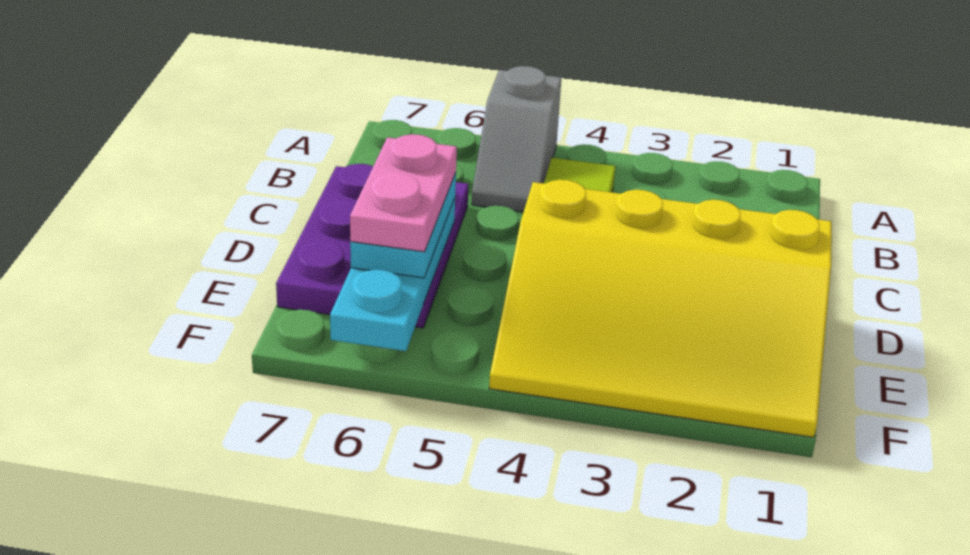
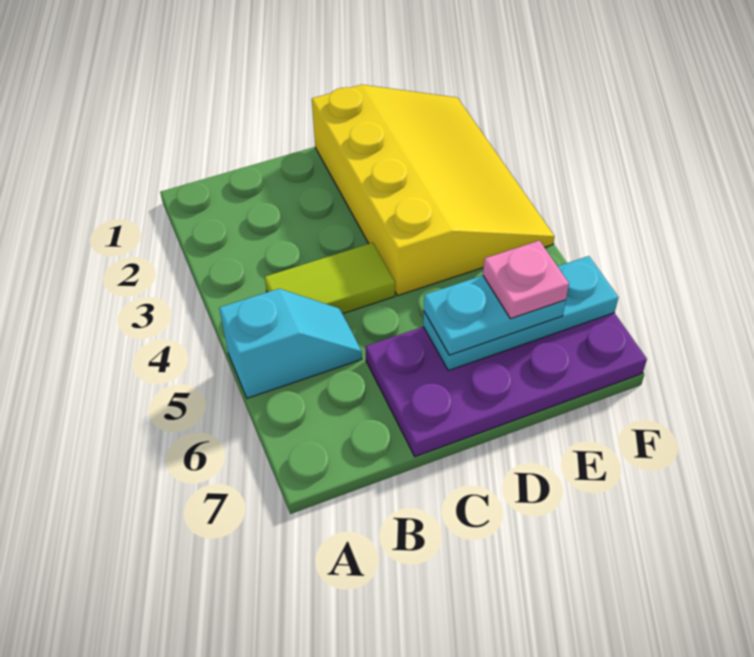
grey 1x2 slope [472,66,561,212] -> cyan 1x2 slope [219,289,362,398]
purple 2x3 plate [276,164,468,328] -> purple 2x4 plate [365,313,647,457]
pink 1x2 plate [350,134,457,252] -> pink 1x1 plate [483,241,569,319]

